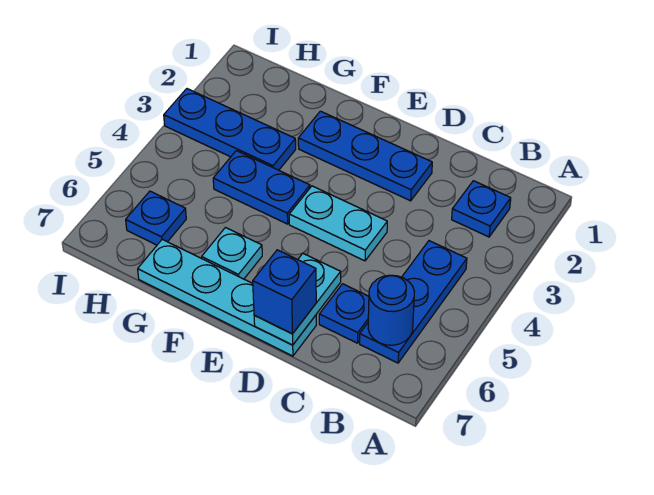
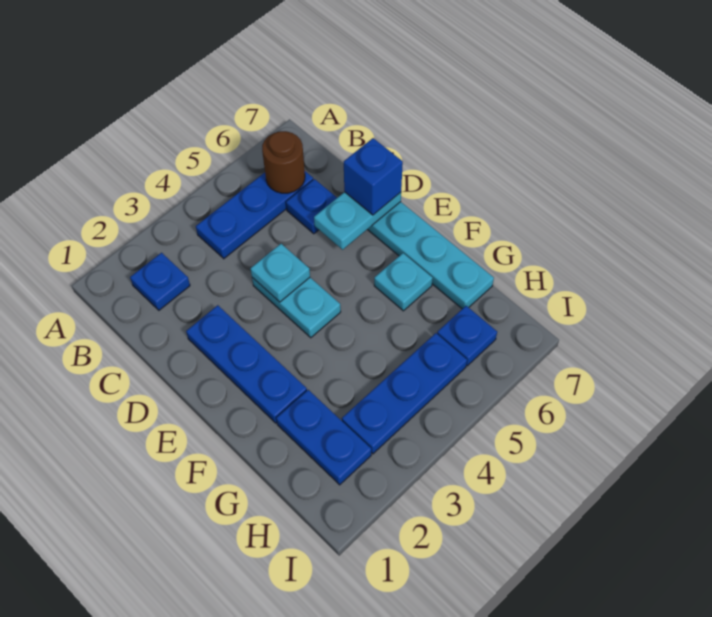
blue 1x1 round brick [368,275,414,345] -> brown 1x1 round brick [262,131,305,193]
none -> cyan 1x1 plate [251,244,310,302]
blue 1x2 plate [213,151,310,224] -> blue 1x2 plate moved to [276,390,371,485]
blue 1x3 plate [164,89,296,170] -> blue 1x3 plate turned to [342,333,467,454]

